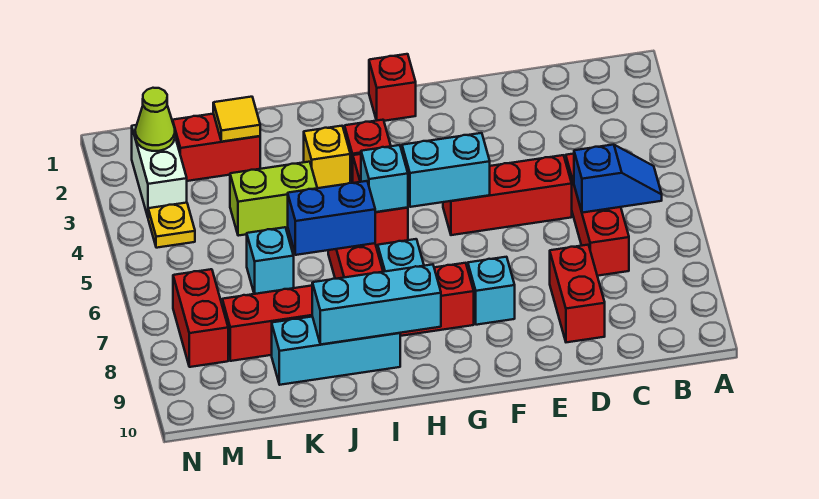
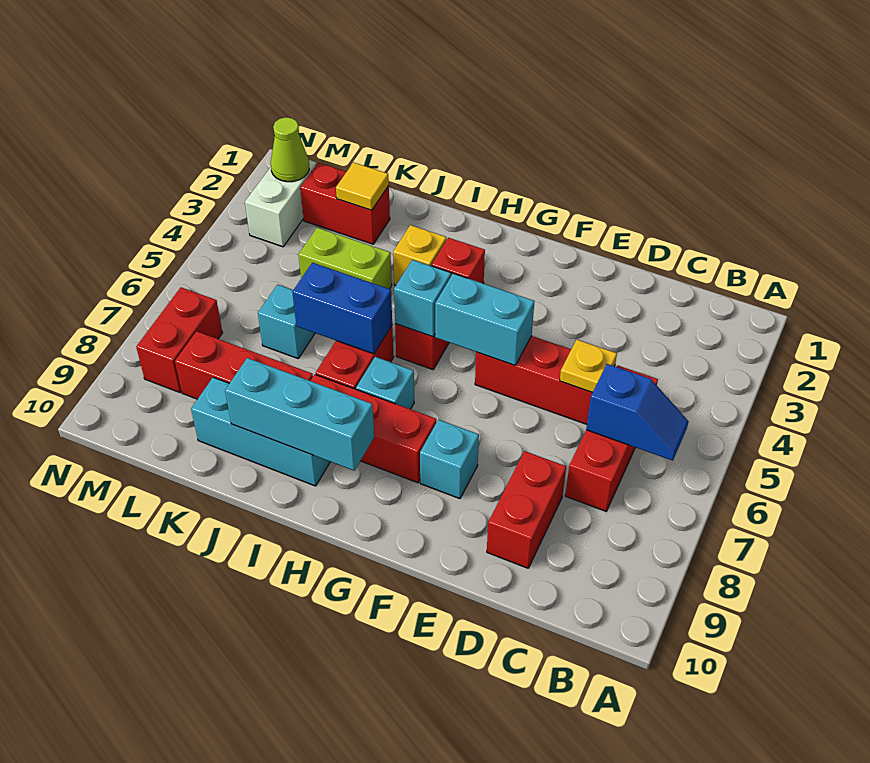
red 1x1 brick [369,54,416,121] -> none
yellow 1x1 plate [148,203,195,248] -> yellow 1x1 plate moved to [560,339,617,393]

